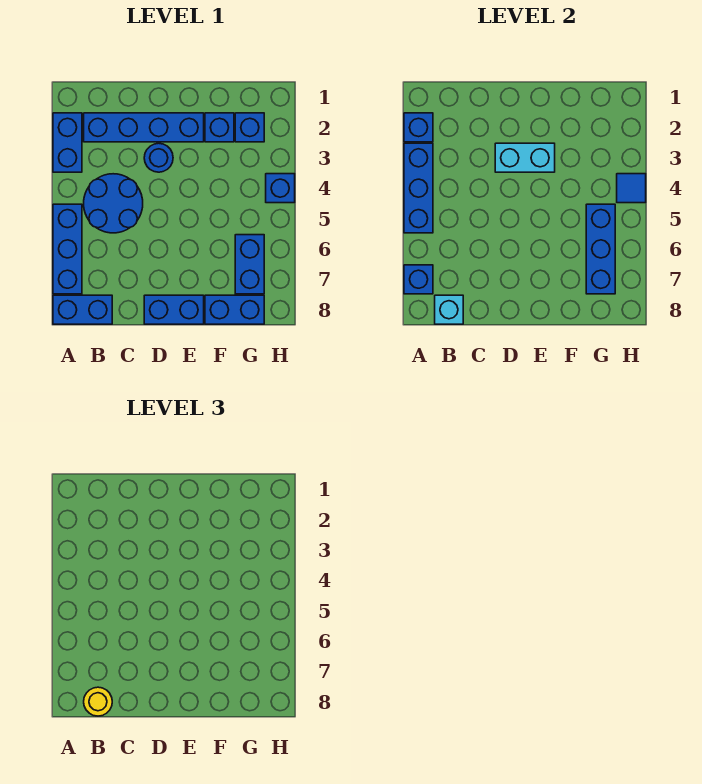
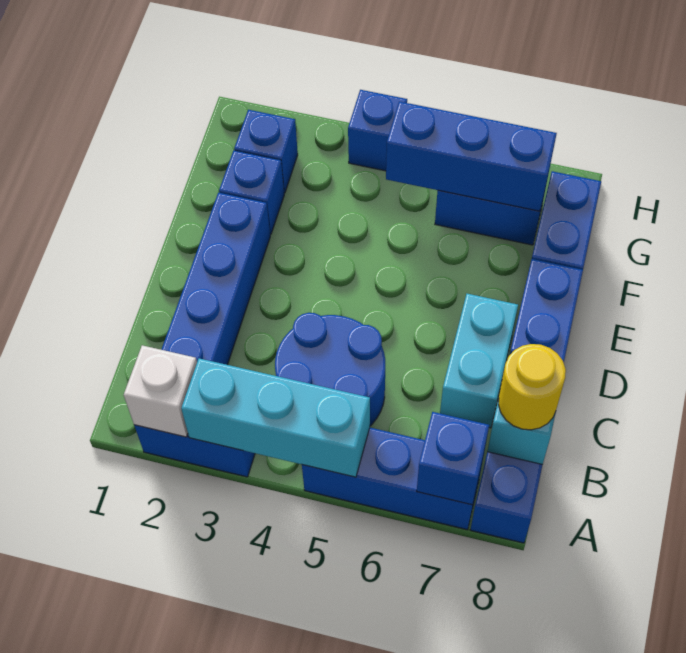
blue 1x1 brick [404,113,433,142] -> white 1x1 brick [124,345,197,437]
blue 1x3 brick [404,143,433,233] -> cyan 1x3 brick [181,358,370,477]
blue 1x1 round brick [144,143,173,172] -> none
cyan 1x2 brick [495,143,555,172] -> cyan 1x2 brick moved to [440,294,518,428]
blue 1x1 tile [617,174,646,203] -> none

